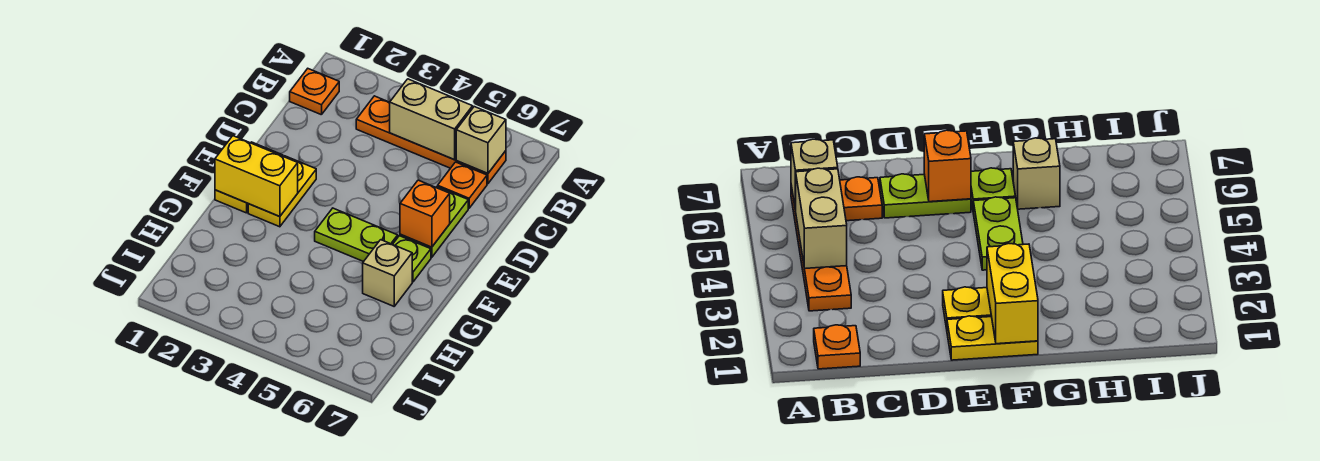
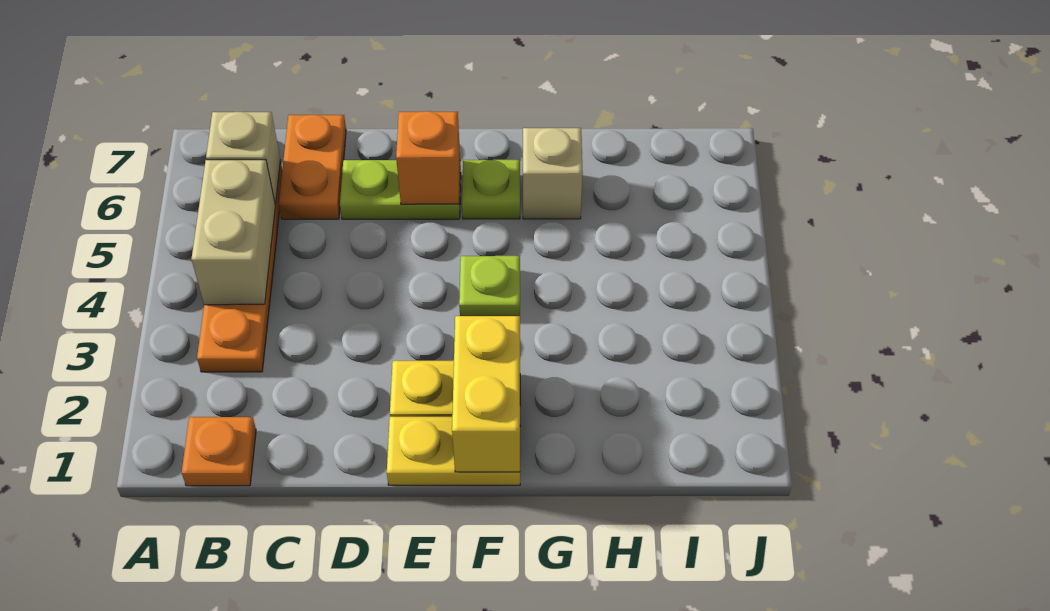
orange 1x1 plate [438,162,487,208] -> orange 1x2 plate [279,115,346,219]
lime 1x2 plate [315,208,398,262] -> lime 1x1 plate [459,256,520,316]

